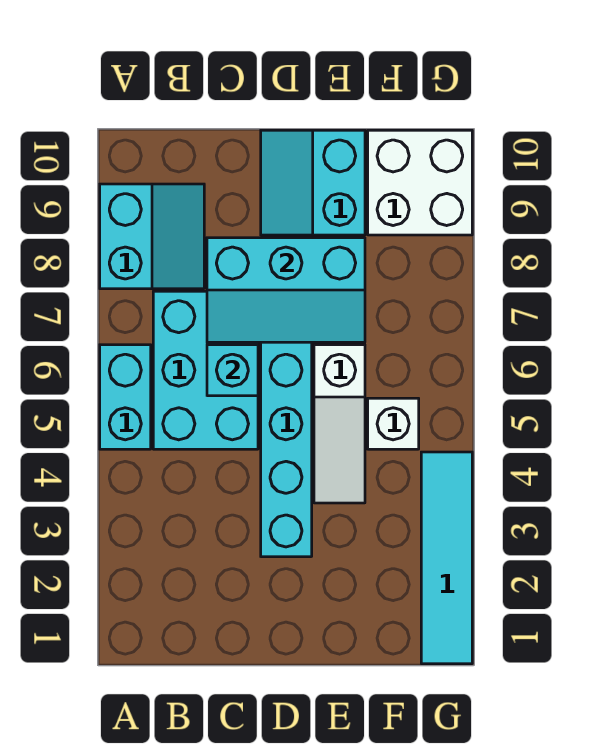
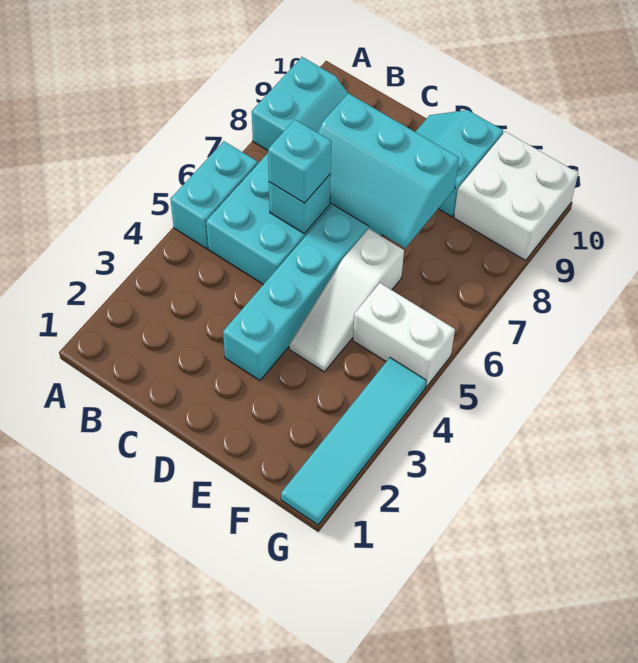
none -> cyan 1x1 brick [268,120,331,203]
white 1x1 brick [368,398,419,449] -> white 1x2 brick [353,283,455,387]

